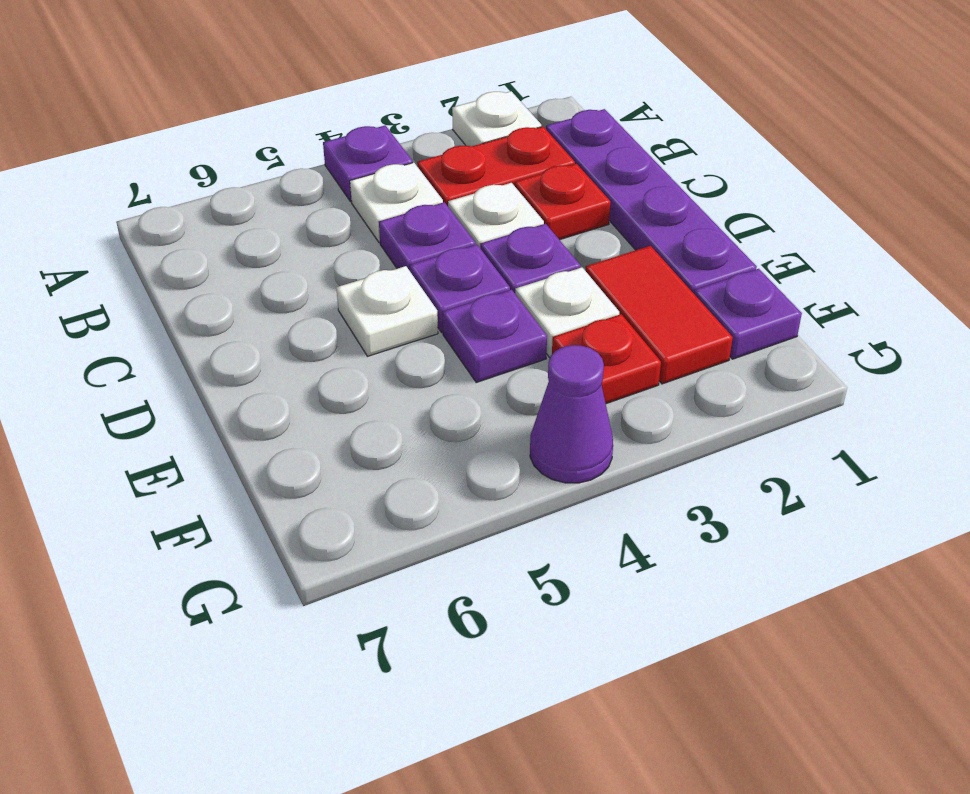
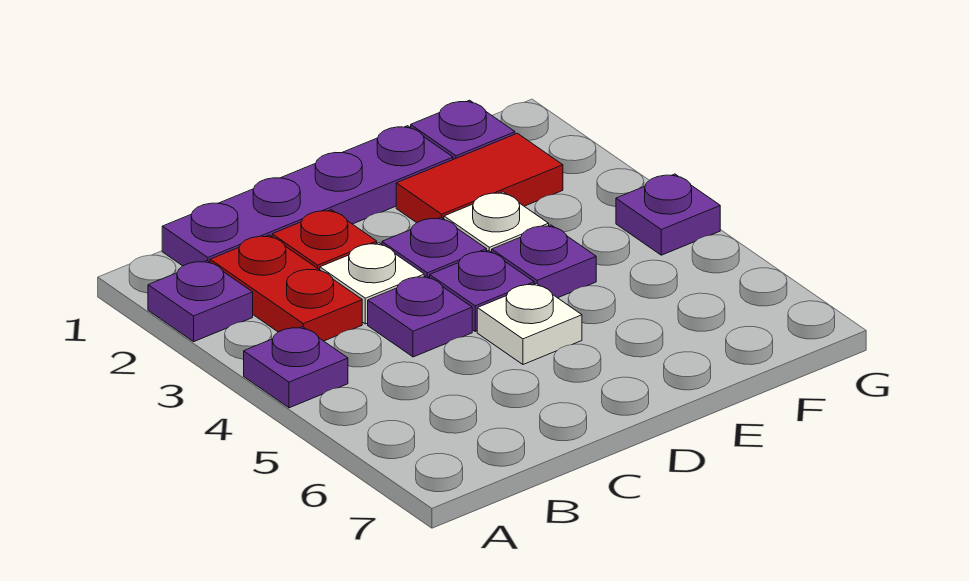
white 1x1 plate [452,91,541,147] -> purple 1x1 plate [148,261,253,342]
white 1x1 plate [350,163,443,242] -> none
red 1x1 plate [552,314,661,404] -> none
purple 1x1 cone [530,345,613,483] -> purple 1x1 plate [616,174,720,255]

